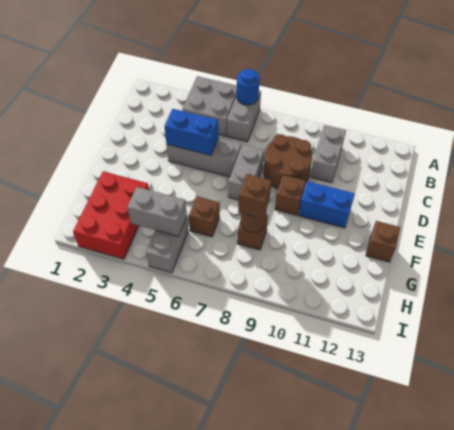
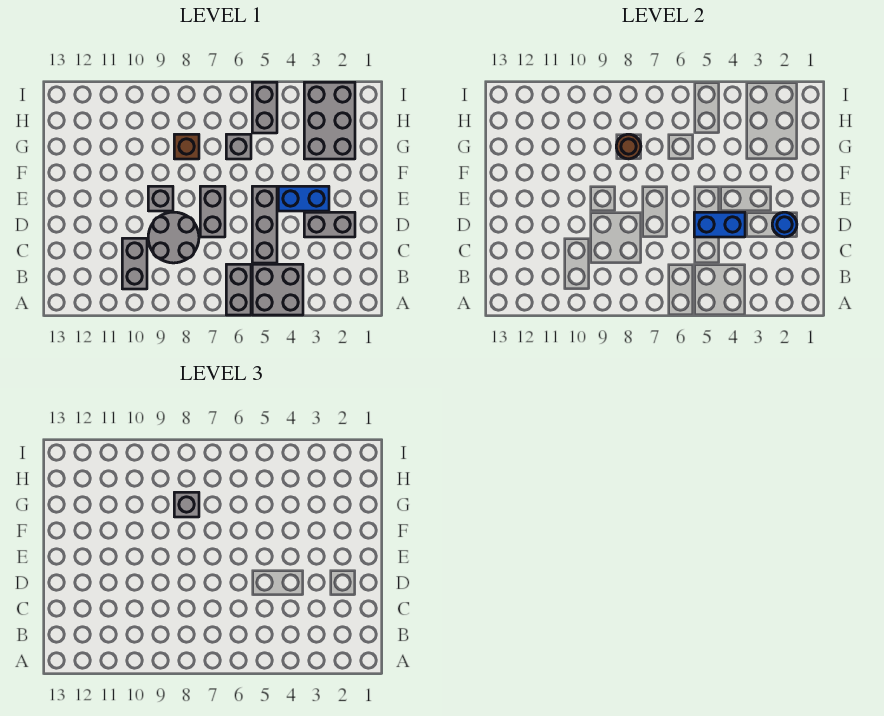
blue 1x1 round brick [237,69,260,105] -> blue 1x1 round brick moved to [772,212,797,237]
brown 2x2 round brick [264,134,312,189] -> grey 2x2 round brick [148,212,199,263]
grey 1x3 brick [167,138,241,177] -> grey 1x3 brick turned to [252,186,277,263]
brown 1x1 brick [275,175,306,215] -> grey 1x1 brick [148,186,173,211]
blue 1x2 brick [298,181,355,228] -> blue 1x2 brick moved to [278,186,329,211]
brown 1x1 brick [366,221,400,262] -> none
red 2x3 brick [73,171,149,259] -> grey 2x3 brick [304,82,355,159]
brown 1x1 brick [189,196,220,237] -> grey 1x1 brick [226,134,251,159]
brown 1x1 brick [238,174,272,219] -> grey 1x1 brick [174,492,199,517]
grey 1x2 brick [127,187,187,236] -> grey 1x2 brick moved to [304,212,355,237]

